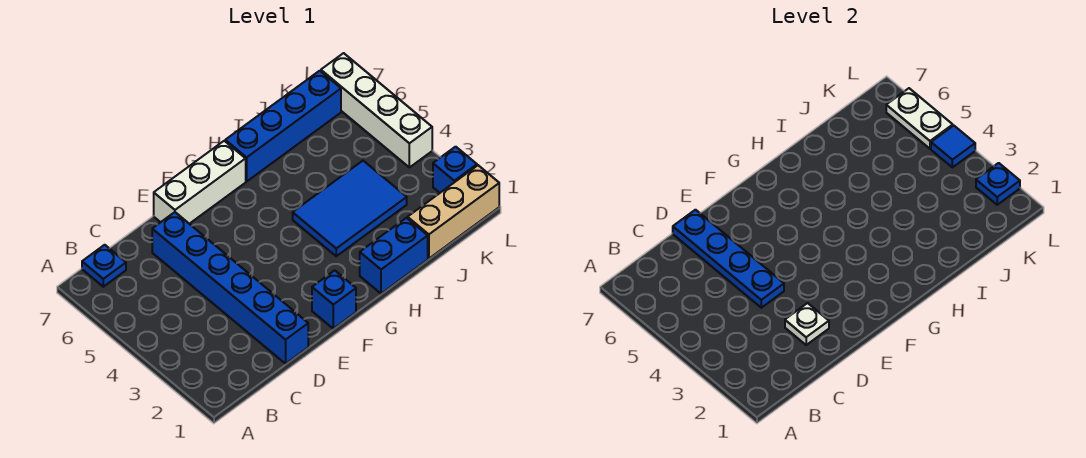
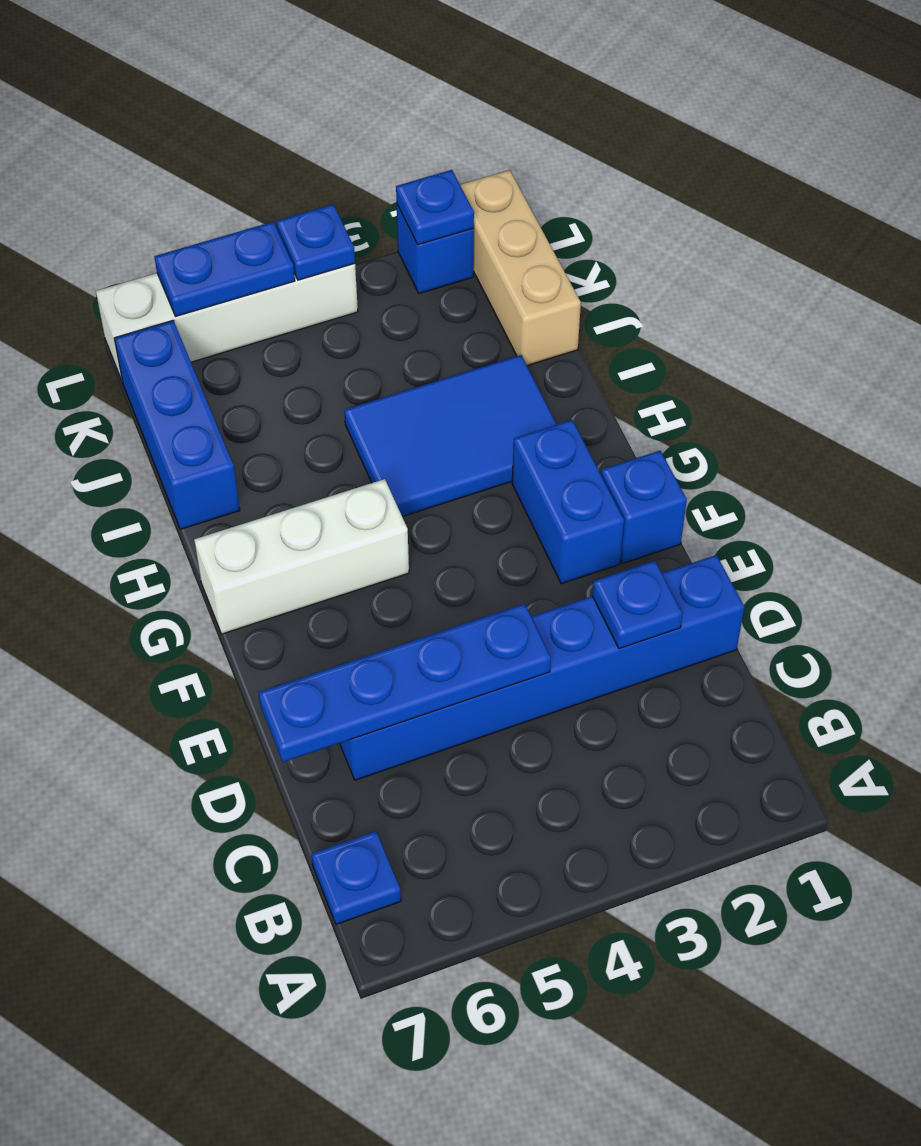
white 1x1 plate [785,303,829,345] -> blue 1x1 plate [592,561,682,649]
white 1x3 brick [154,141,246,224] -> white 1x3 brick turned to [194,479,409,634]
blue 1x2 brick [360,218,428,294] -> blue 1x2 brick moved to [512,420,624,584]
blue 2x3 tile [293,161,407,256] -> blue 2x3 tile turned to [344,355,557,517]
blue 1x4 brick [225,71,341,181] -> blue 1x3 brick [114,321,240,529]
blue 1x1 tile [931,126,975,167] -> blue 1x1 plate [277,204,355,280]
white 1x2 plate [886,88,953,149] -> blue 1x2 plate [154,222,295,316]

